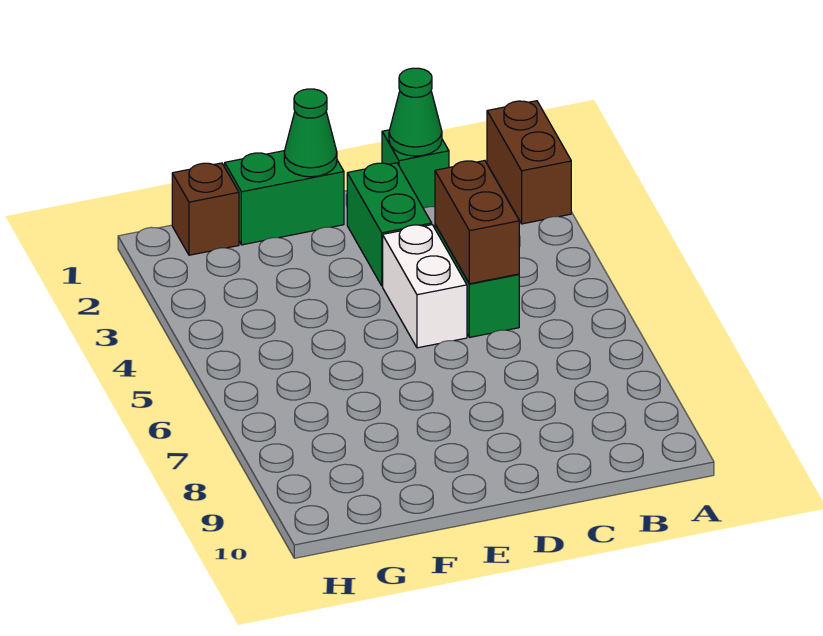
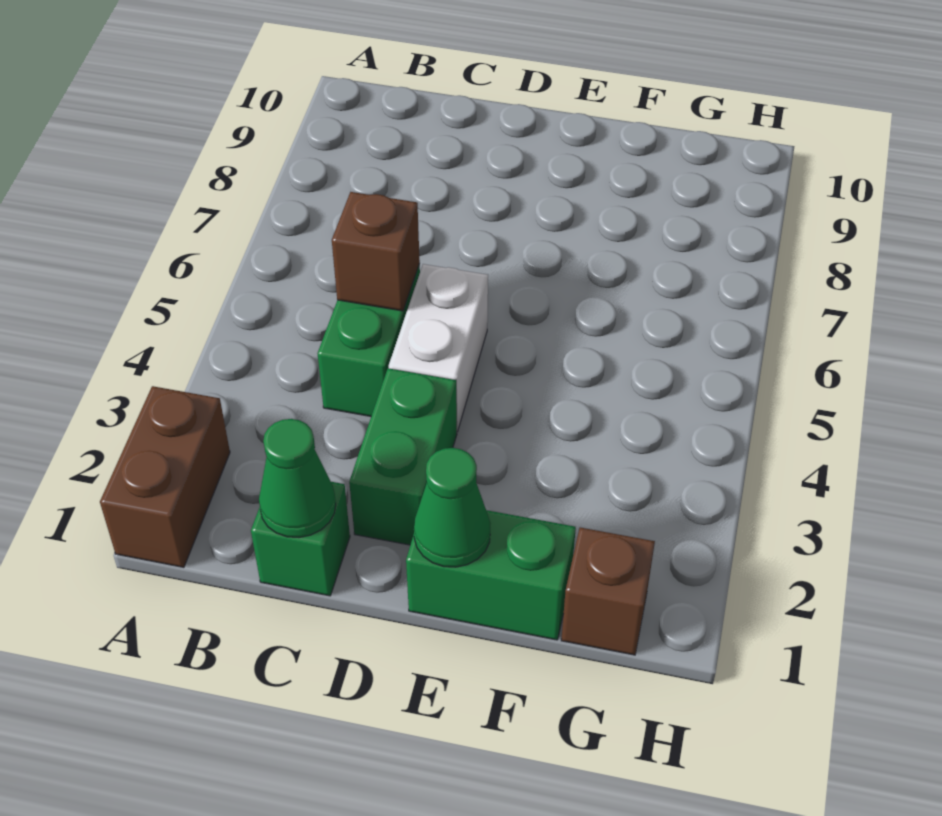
brown 1x2 brick [435,161,519,284] -> brown 1x1 brick [332,192,420,311]

